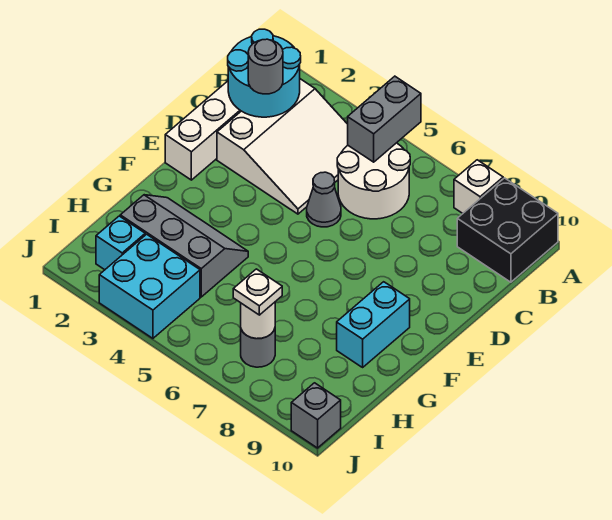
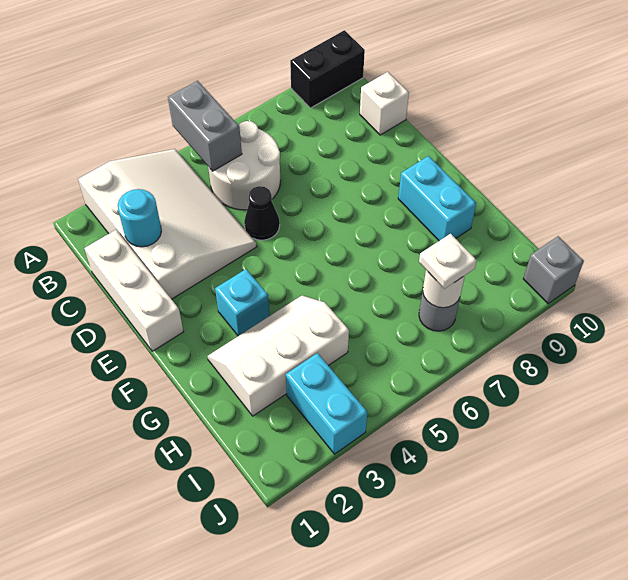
white 1x1 brick [454,160,503,213] -> white 1x1 brick moved to [360,72,409,135]
black 2x2 brick [457,178,558,282] -> black 1x2 brick [290,30,365,108]
cyan 2x2 round brick [228,29,301,117] -> cyan 1x1 round brick [118,189,161,247]
white 3x3 slope [217,79,348,214] -> white 3x4 slope [78,149,256,299]
grey 1x1 round brick [248,39,283,94] -> none
grey 1x1 cone [307,172,341,227] -> black 1x1 cone [244,186,280,240]
grey 2x3 slope [120,195,248,297] -> white 2x3 slope [208,295,349,416]
cyan 1x1 brick [96,216,145,270] -> cyan 1x1 brick moved to [215,269,270,336]
cyan 2x2 brick [99,234,200,338] -> cyan 1x2 brick [286,353,368,454]

